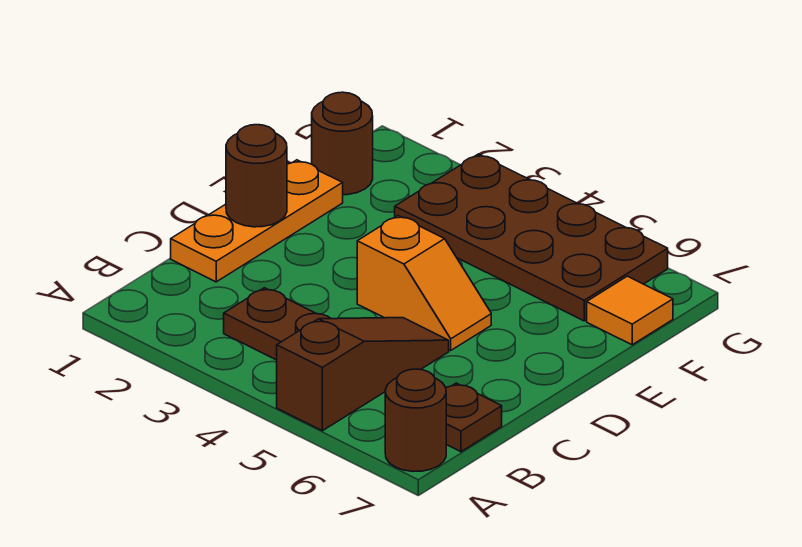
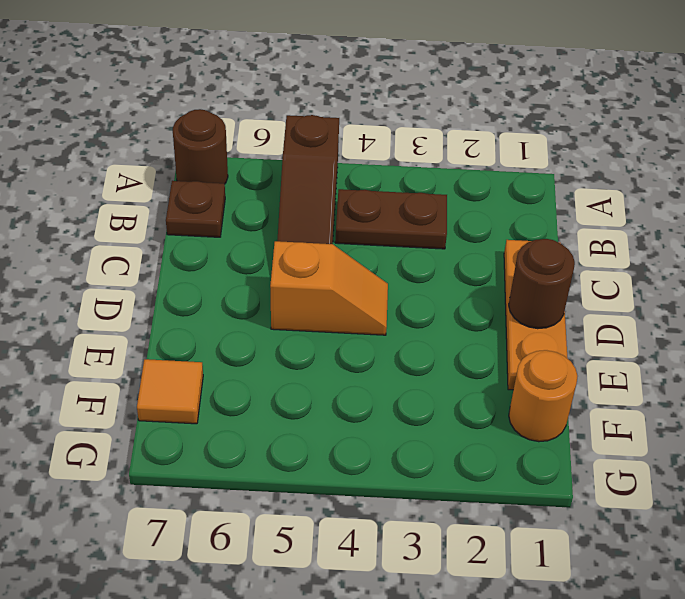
orange 1x2 slope [357,216,491,350] -> orange 1x2 slope turned to [270,241,388,335]
brown 1x1 round brick [312,92,373,195] -> orange 1x1 round brick [509,350,578,442]
brown 2x4 plate [395,154,668,321] -> none

